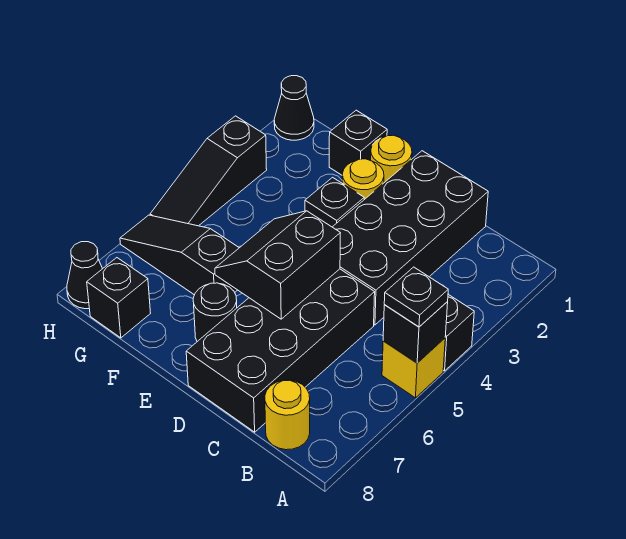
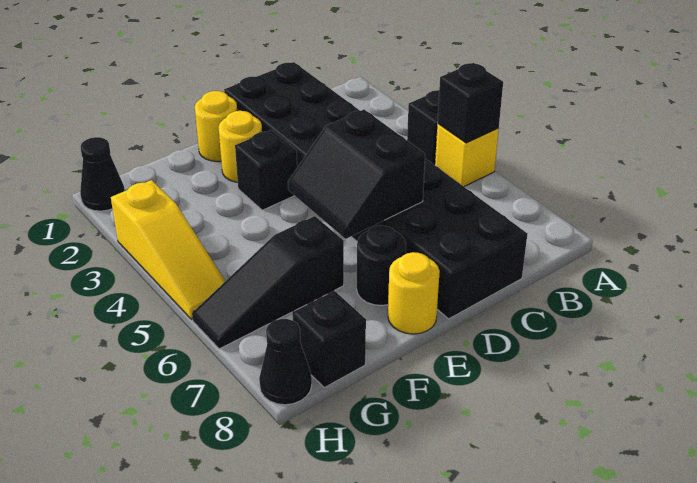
black 1x1 plate [384,267,448,327] -> none
yellow 1x1 round brick [265,380,310,450] -> yellow 1x1 round brick moved to [388,252,440,334]
black 1x1 brick [329,110,387,175] -> none
black 1x3 slope [150,116,267,226] -> yellow 1x3 slope [111,180,225,319]

